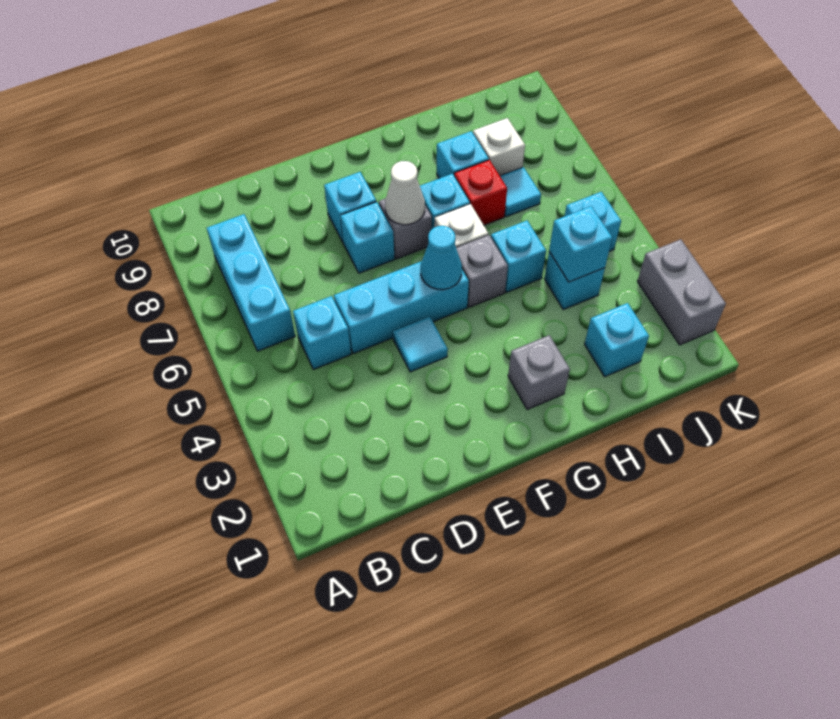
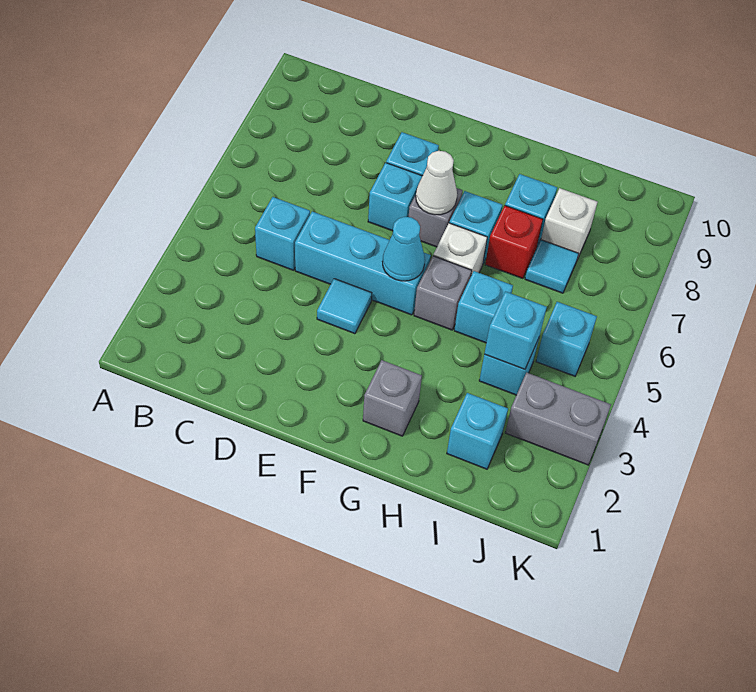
cyan 1x3 brick [207,214,295,351] -> none
grey 1x2 brick [637,239,726,345] -> grey 1x2 brick turned to [505,373,611,465]

